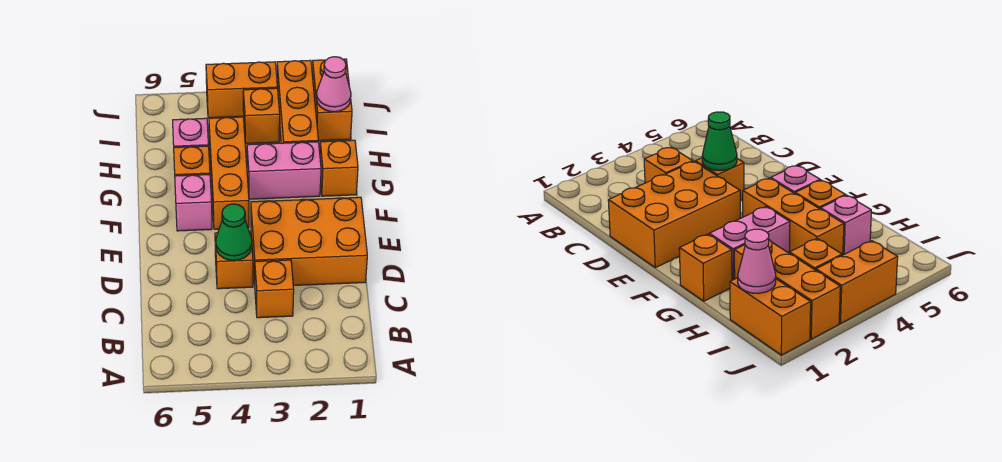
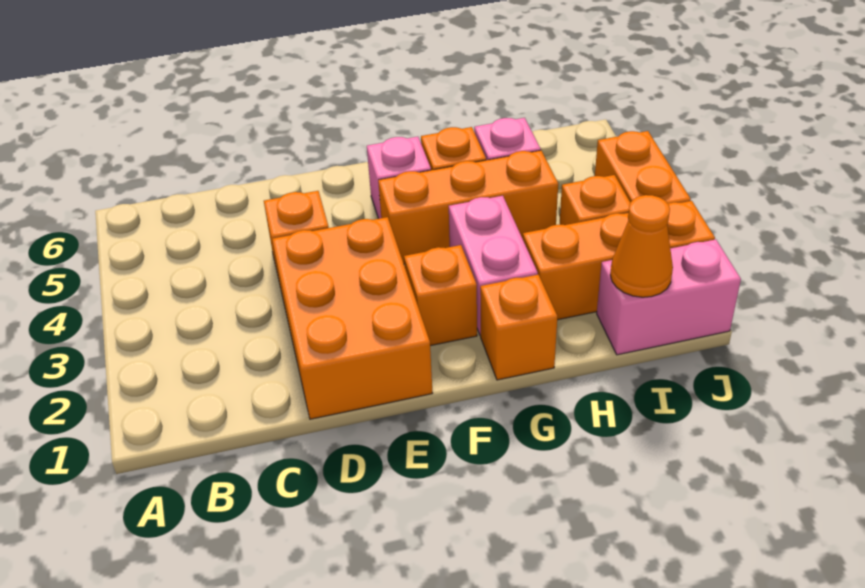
orange 1x1 brick [255,260,294,318] -> orange 1x1 brick moved to [404,245,477,346]
green 1x1 cone [215,204,252,261] -> none
orange 1x2 brick [312,59,352,141] -> pink 1x2 brick [597,240,741,355]
pink 1x1 cone [316,57,351,112] -> orange 1x1 cone [610,195,673,297]

